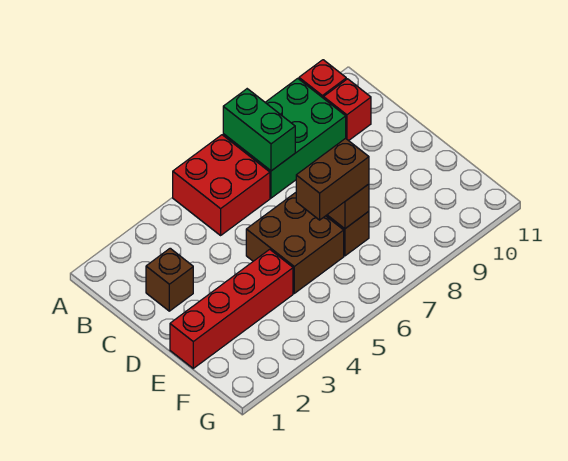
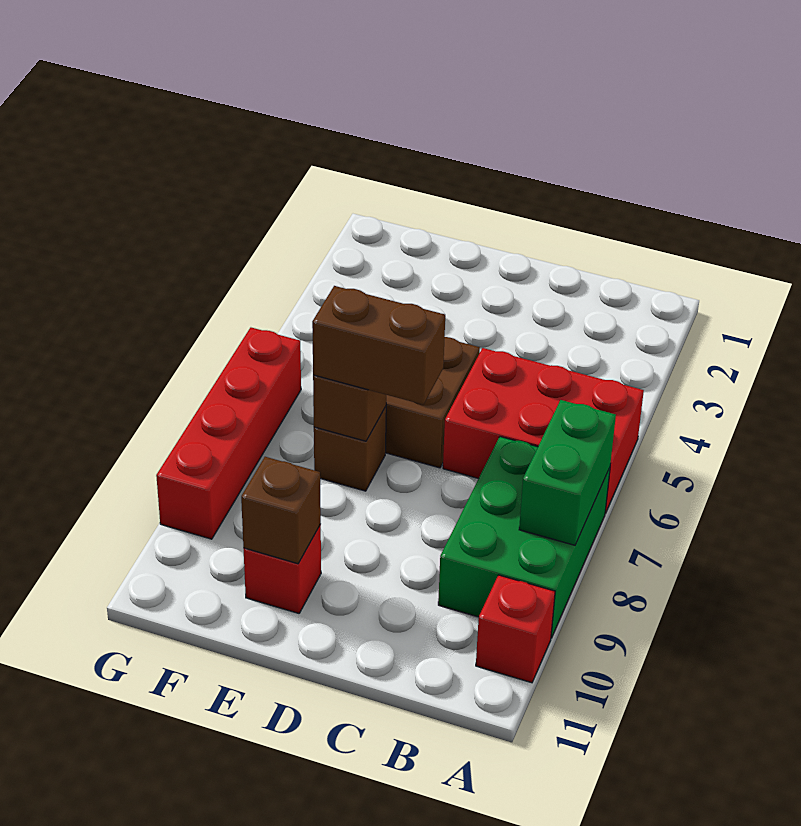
red 2x2 brick [173,135,270,235] -> red 2x3 brick [443,348,644,513]
green 1x2 brick [223,89,295,171] -> green 1x2 brick turned to [519,400,616,545]
red 1x1 brick [324,79,371,141] -> red 1x1 brick moved to [244,525,321,613]
brown 1x1 brick [146,248,193,311] -> brown 1x1 brick moved to [241,457,321,564]
red 1x4 brick [170,249,293,368] -> red 1x4 brick moved to [156,328,301,539]
brown 1x2 brick [296,138,369,220] -> brown 1x2 brick turned to [312,286,445,405]

